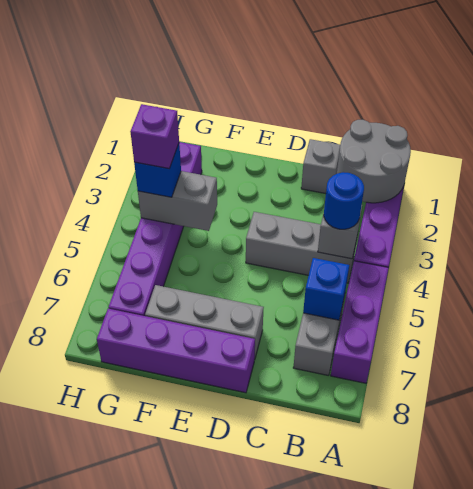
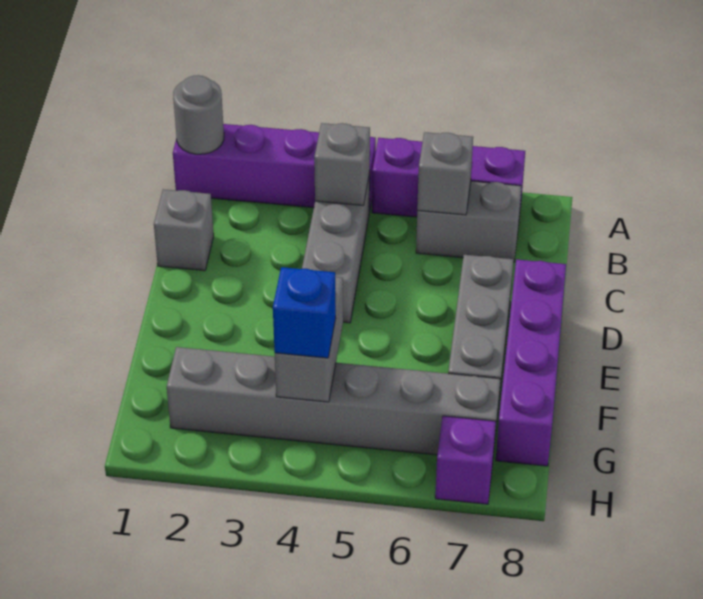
grey 2x2 round brick [337,120,411,203] -> grey 1x1 round brick [173,75,224,154]
blue 1x1 round brick [324,173,364,229] -> none
blue 1x1 brick [303,258,349,320] -> grey 1x1 brick [417,132,473,215]
purple 1x6 brick [109,142,202,316] -> grey 1x6 brick [167,347,500,455]
purple 1x1 brick [130,104,179,169] -> purple 1x1 brick moved to [435,416,496,504]

